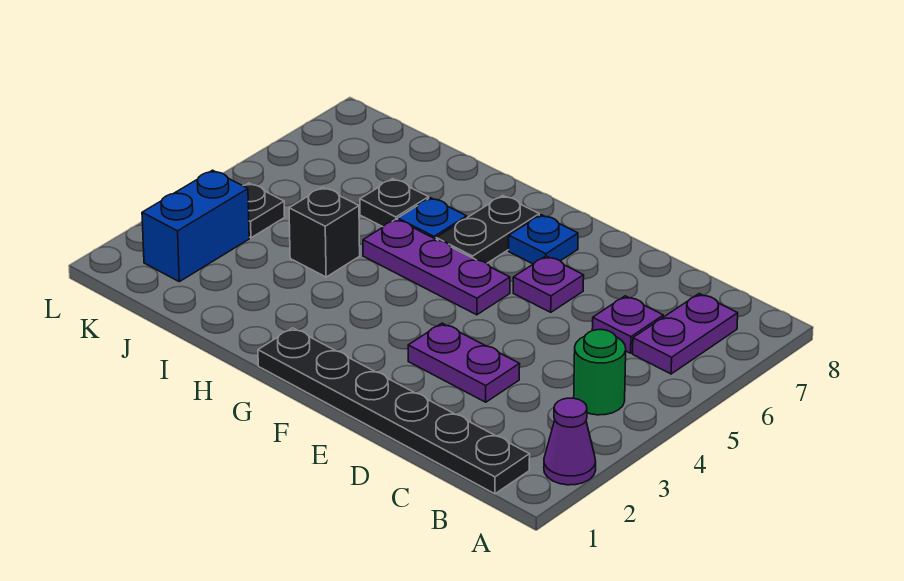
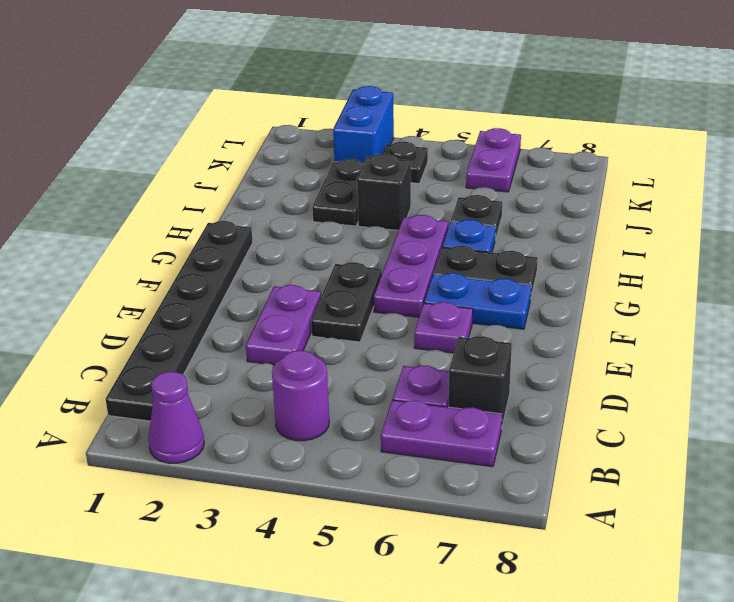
green 1x1 round brick [574,330,626,415] -> purple 1x1 round brick [272,350,329,441]
none -> black 1x1 brick [449,336,512,429]
none -> black 1x2 plate [311,262,382,342]
blue 1x1 plate [509,215,578,264] -> blue 1x2 plate [424,273,531,329]
none -> black 1x2 plate [312,159,363,226]
blue 1x2 brick [142,170,249,282] -> blue 1x2 brick turned to [333,86,394,164]
none -> purple 1x2 plate [466,128,521,192]

